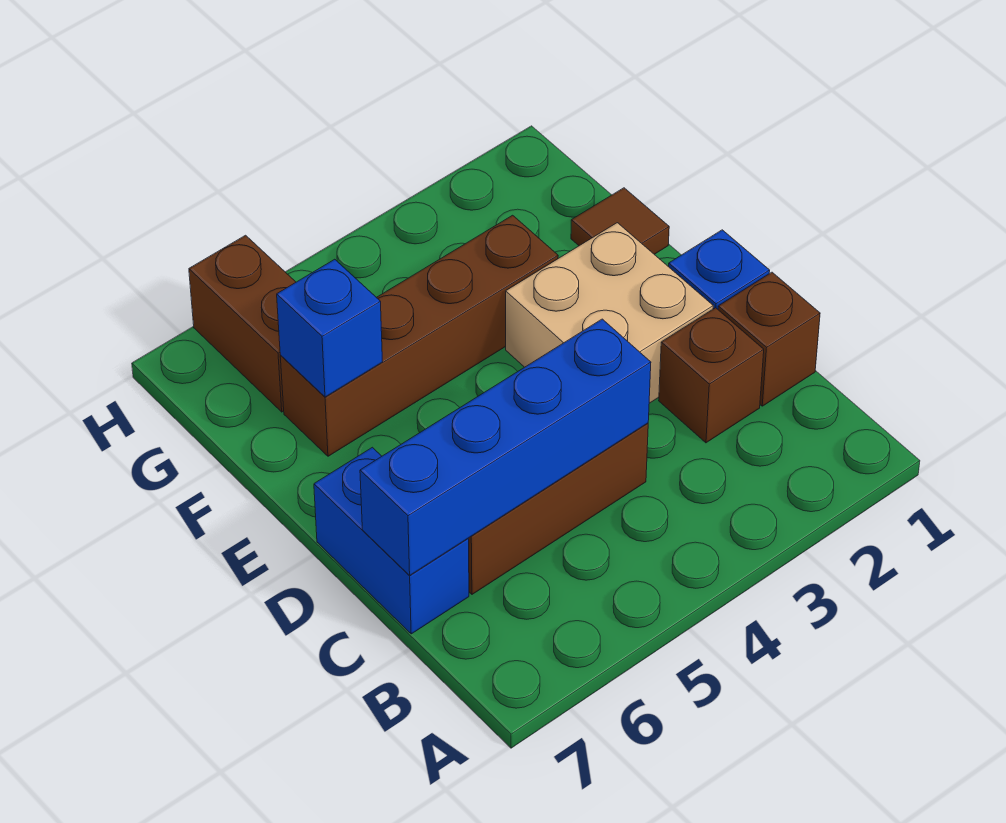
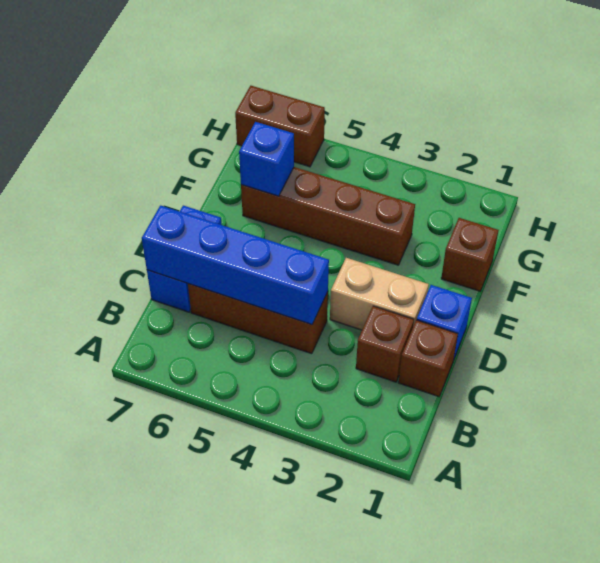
tan 2x2 brick [506,223,713,403] -> tan 1x2 brick [330,258,429,330]
brown 1x1 tile [571,188,669,254] -> brown 1x1 brick [441,218,499,291]
brown 1x2 brick [189,235,296,412] -> brown 1x2 brick turned to [235,86,325,167]

